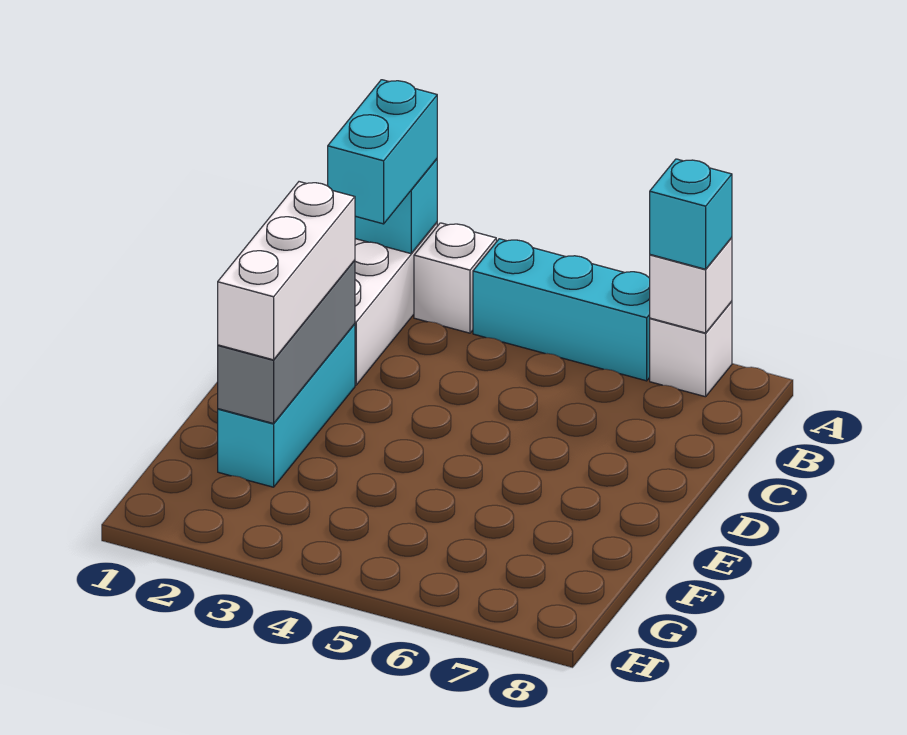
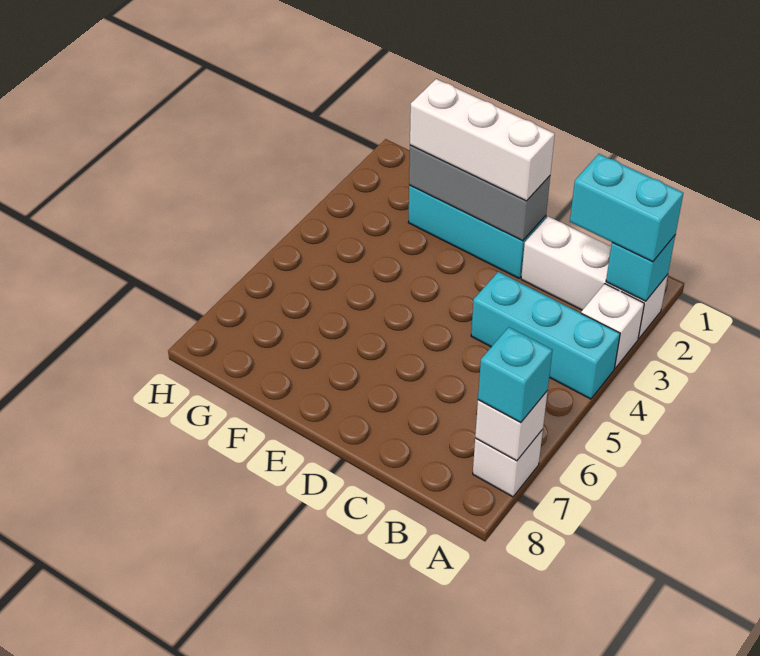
cyan 1x3 brick [473,239,650,381] -> cyan 1x3 brick turned to [471,272,620,399]

